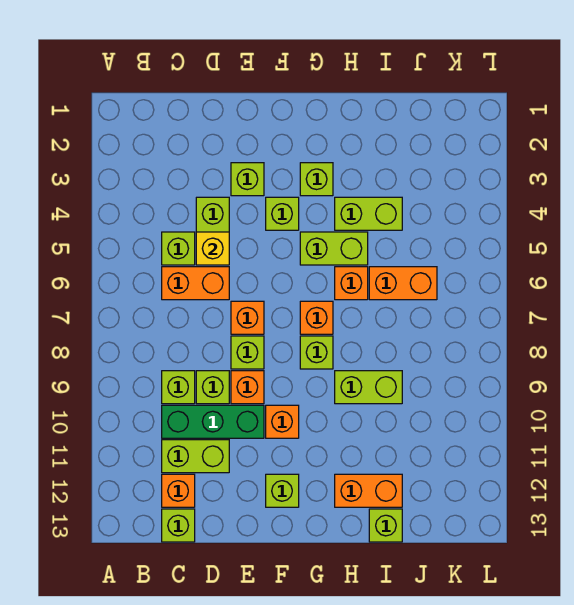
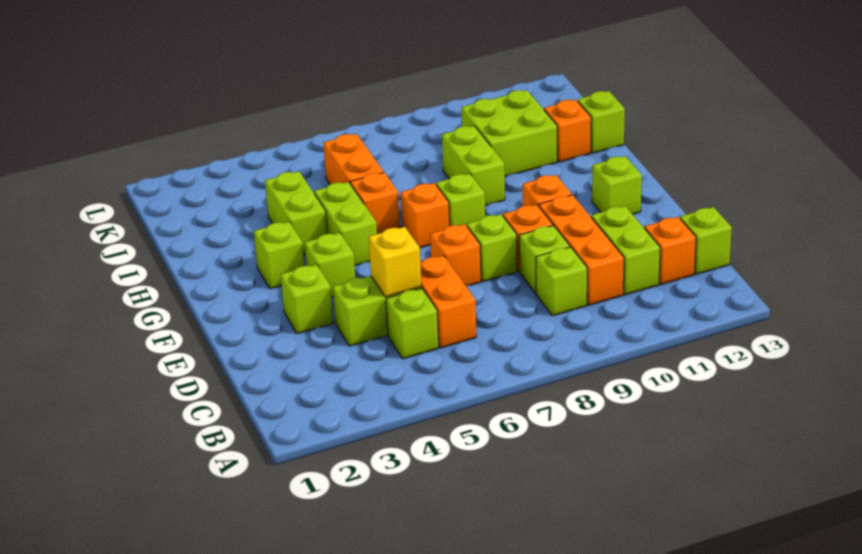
green 1x3 brick [162,405,264,438] -> orange 1x3 brick [539,195,624,305]
orange 1x2 brick [335,474,402,507] -> orange 1x1 brick [544,100,591,162]
none -> lime 2x2 brick [462,90,557,176]

